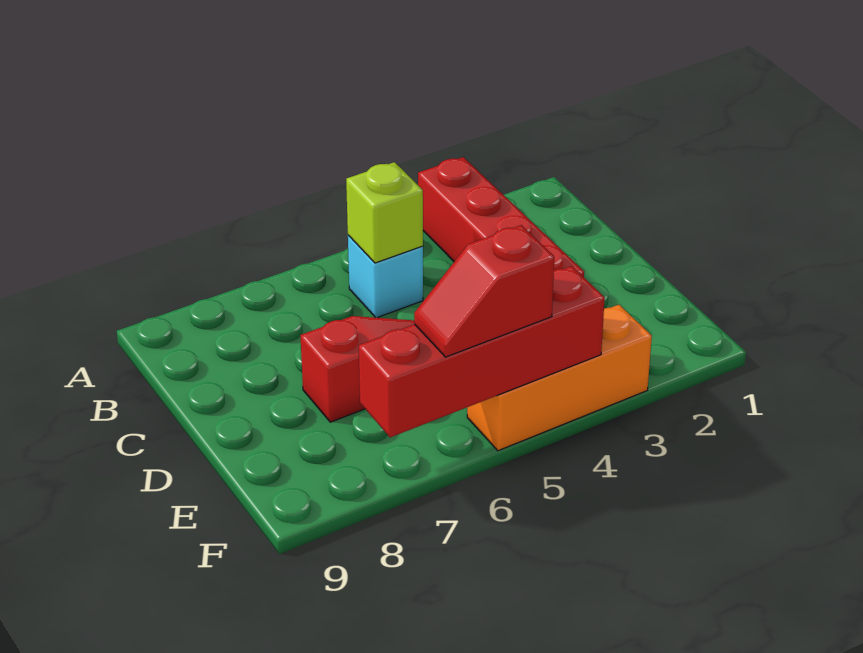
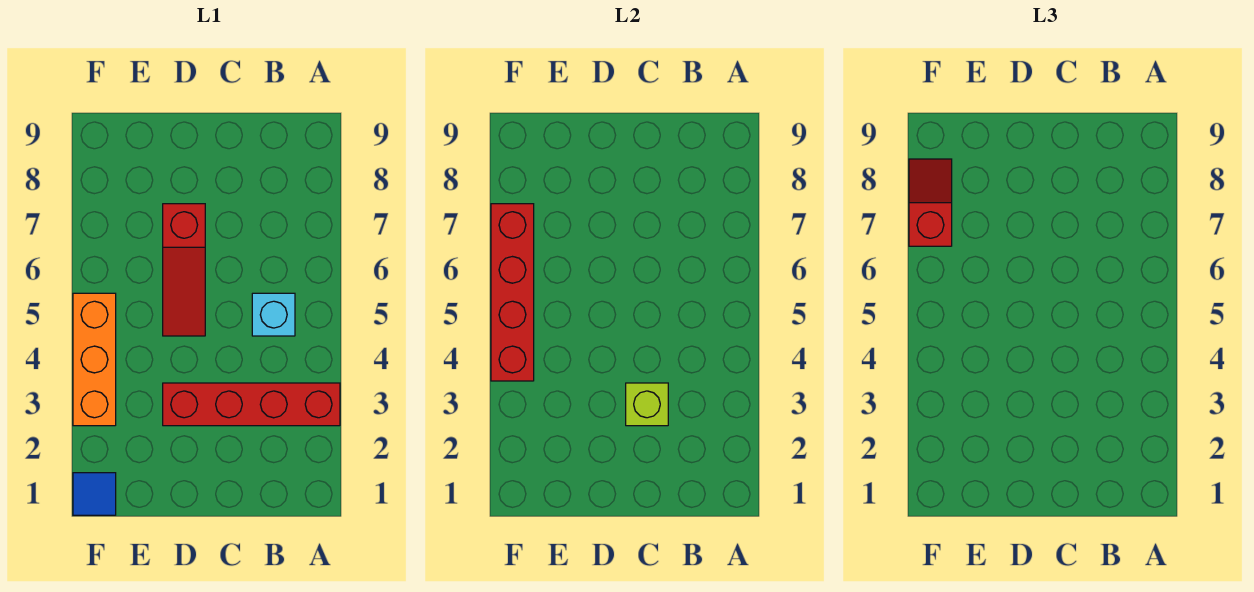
lime 1x1 brick [346,162,423,263] -> lime 1x1 brick moved to [626,383,668,426]
none -> blue 1x1 tile [73,473,116,515]
red 1x2 slope [414,225,554,357] -> red 1x2 slope moved to [909,159,952,246]

